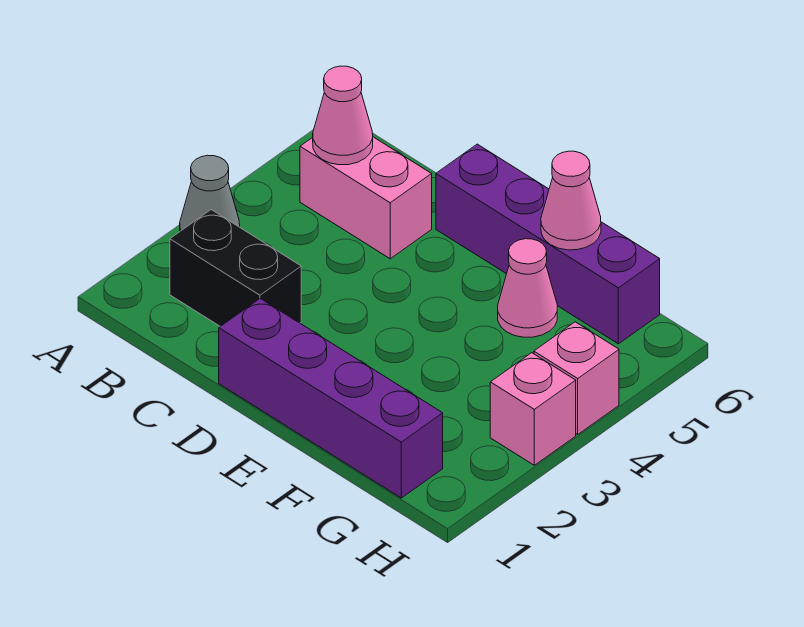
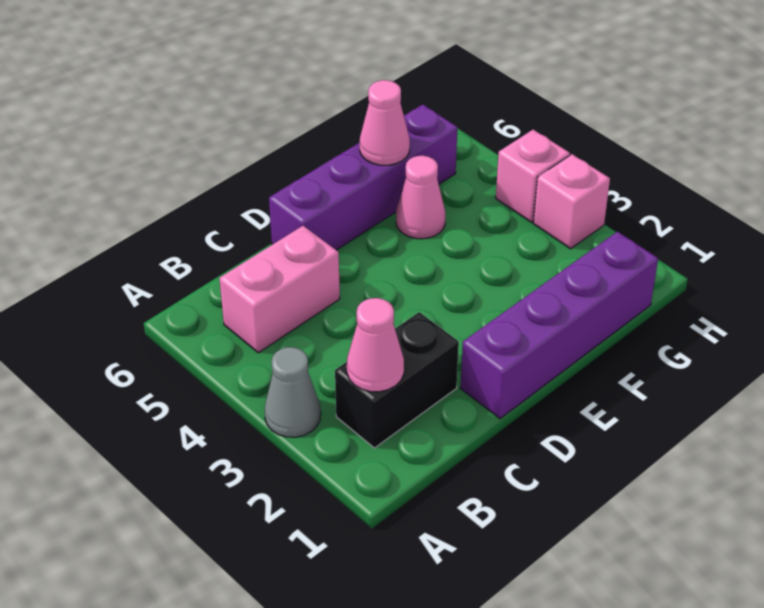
pink 1x1 cone [313,66,373,165] -> pink 1x1 cone moved to [347,298,404,392]

